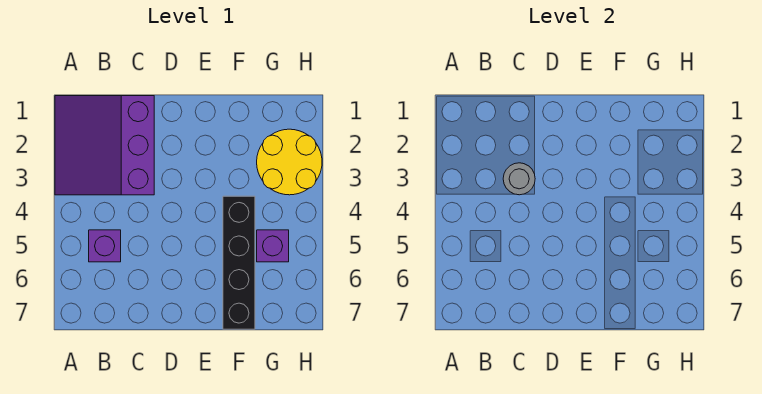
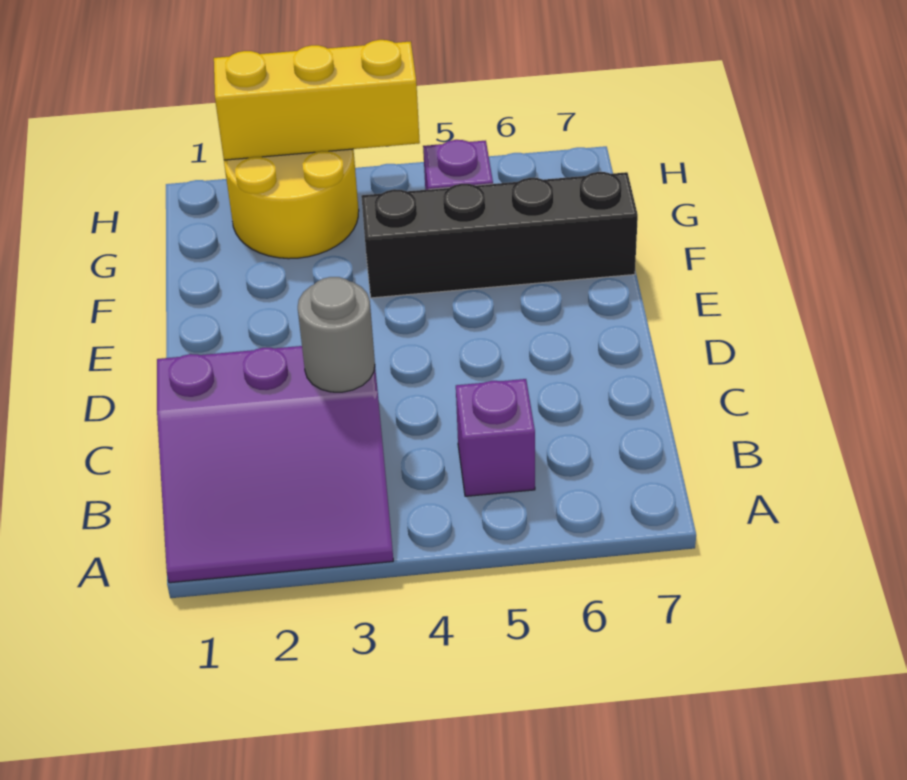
none -> yellow 1x3 brick [214,40,420,160]

